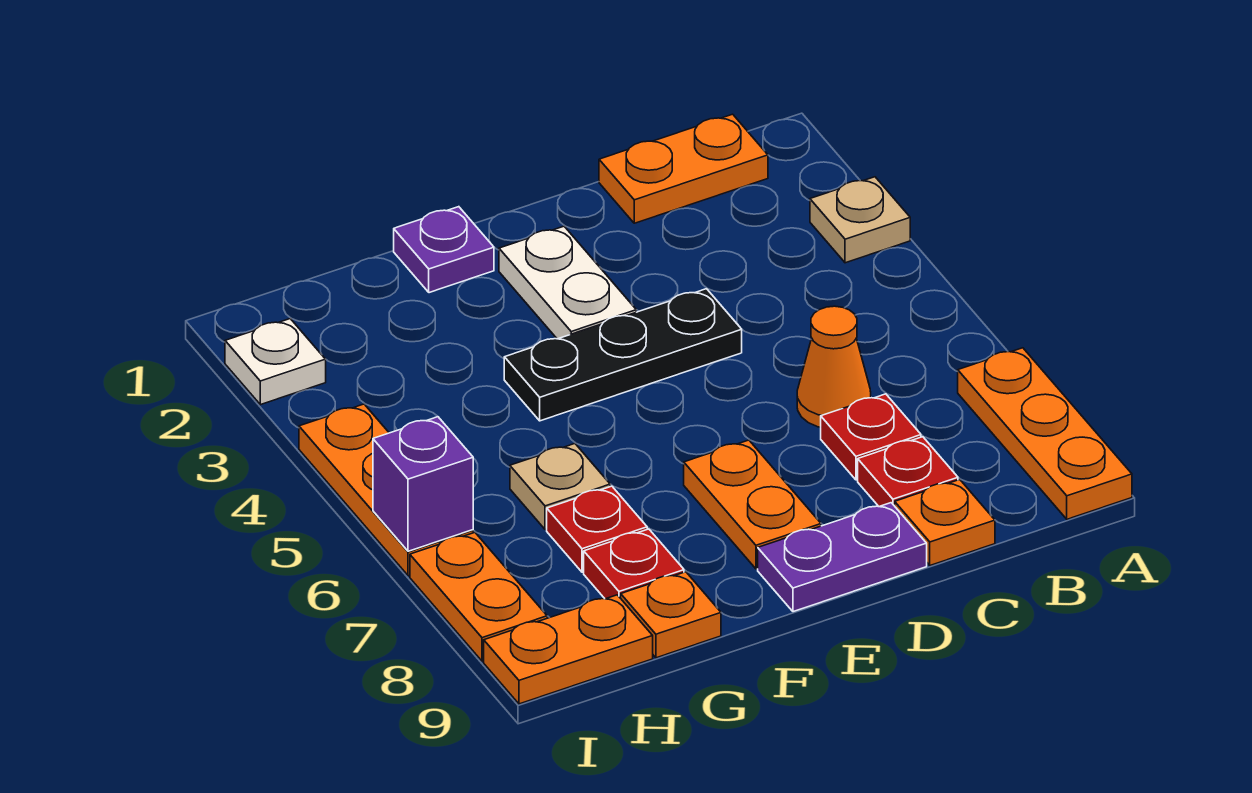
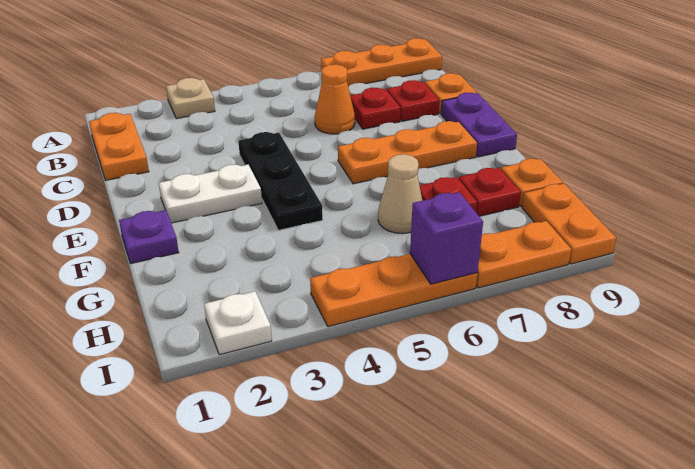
orange 1x2 plate [684,440,821,569] -> orange 1x3 plate [338,121,477,184]
tan 1x1 plate [510,444,610,530] -> tan 1x1 cone [378,154,422,233]

